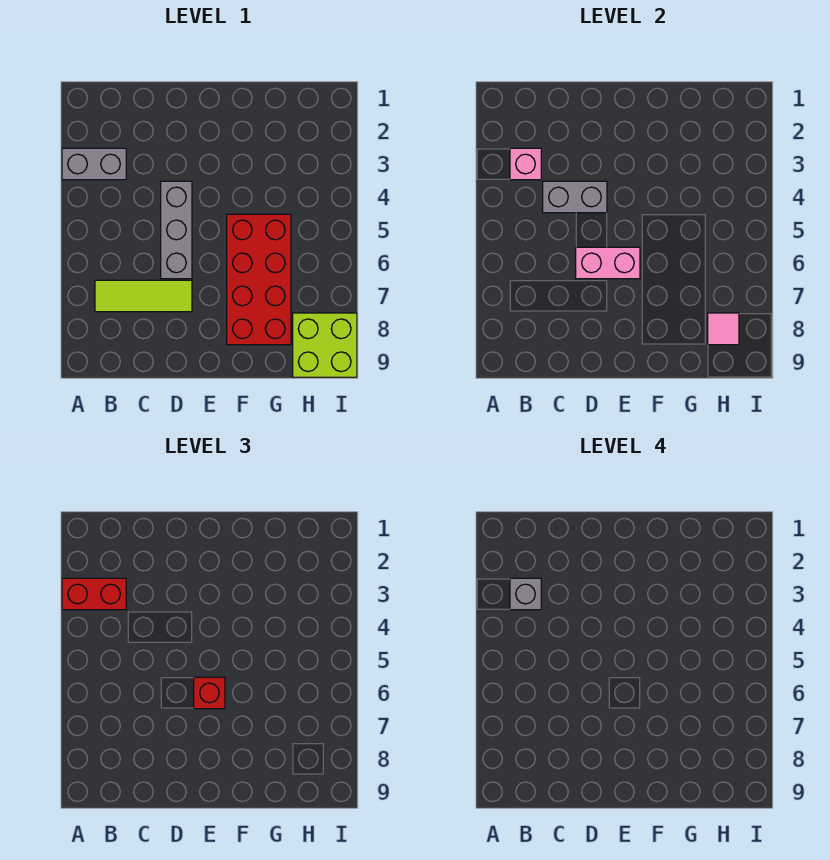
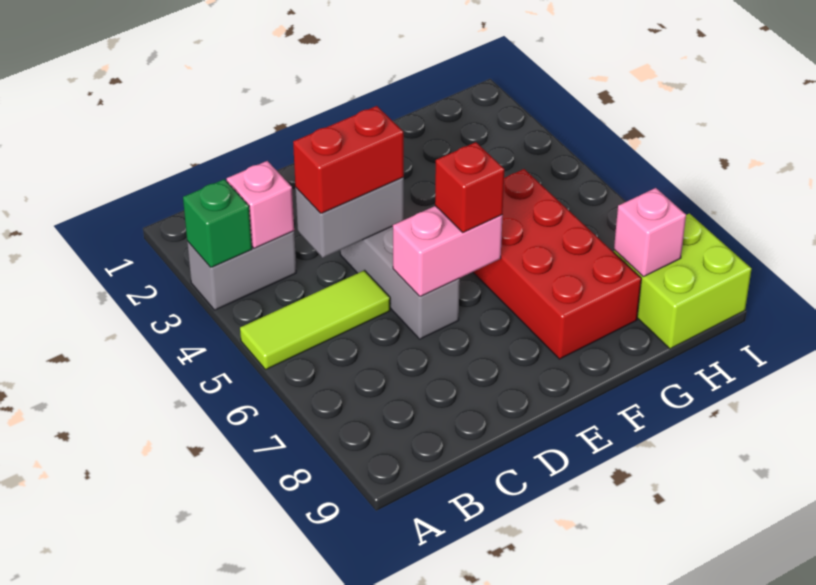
none -> green 1x1 brick [183,179,252,267]
red 1x2 brick [62,578,126,610] -> red 1x2 brick moved to [293,106,404,213]
grey 1x1 brick [510,578,541,610] -> none
lime 1x3 tile [95,280,192,312] -> lime 1x3 tile moved to [240,270,390,369]
pink 1x1 tile [708,313,739,345] -> pink 1x1 brick [614,188,686,277]

